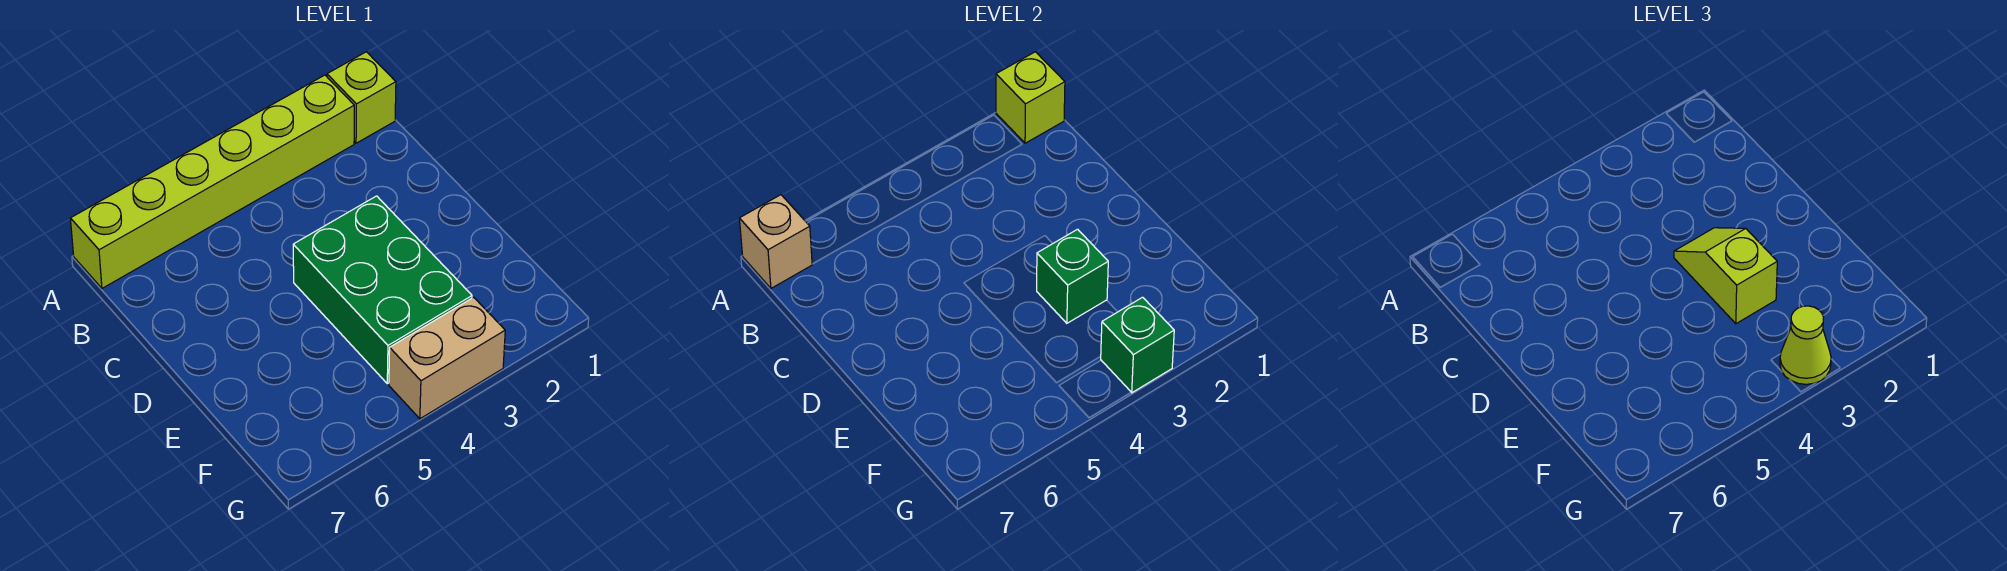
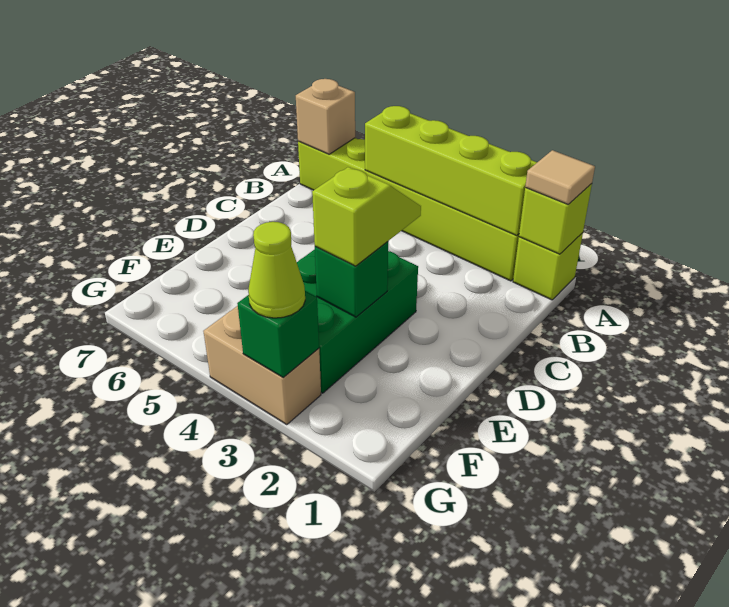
none -> tan 1x1 tile [525,150,595,204]
none -> lime 1x4 brick [365,106,537,236]

